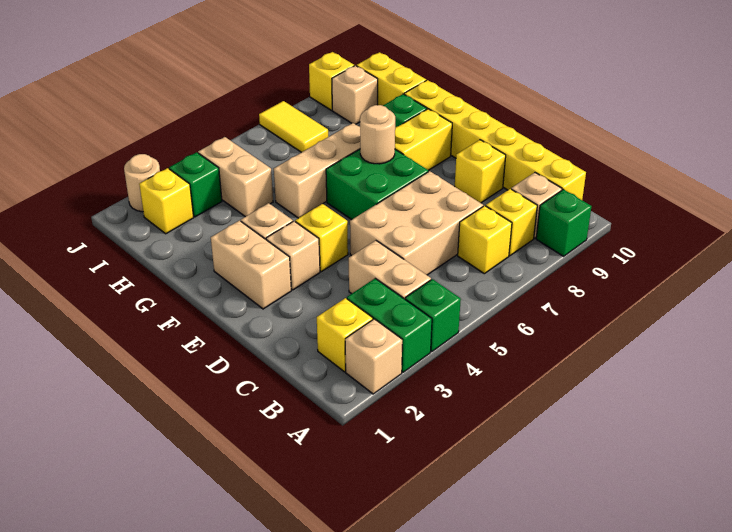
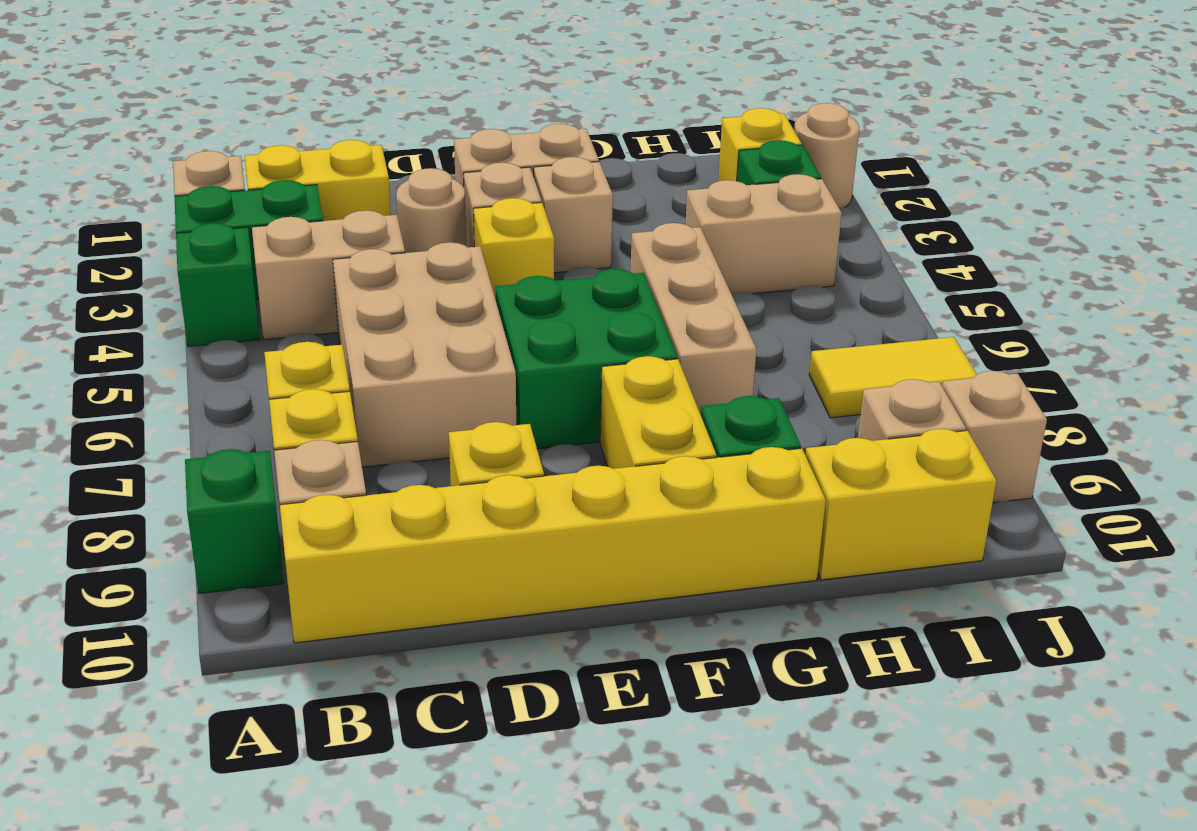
yellow 1x1 brick [317,298,373,372] -> yellow 1x2 brick [245,140,391,221]
tan 1x1 round brick [360,105,395,164] -> tan 1x1 round brick moved to [396,168,466,253]
yellow 1x1 brick [309,52,354,110] -> tan 1x1 brick [942,371,1047,503]

